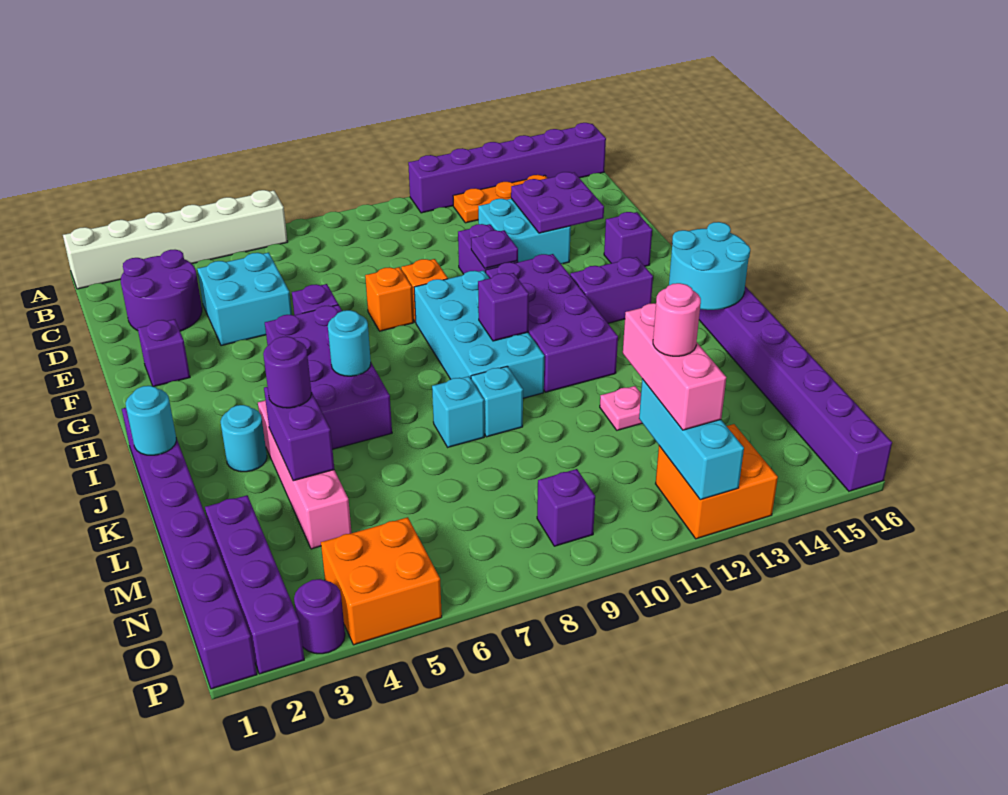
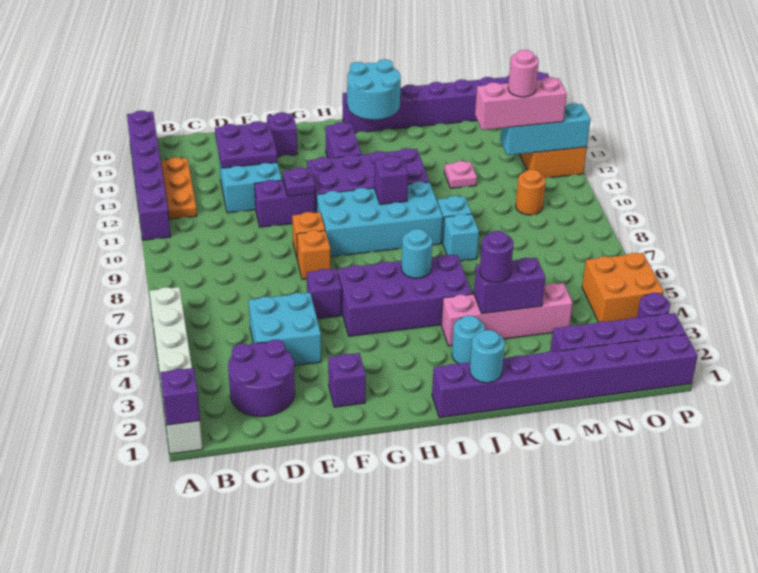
none -> orange 1x1 round brick [516,169,546,215]
purple 1x1 brick [537,469,595,546] -> purple 1x1 brick moved to [160,368,200,425]

